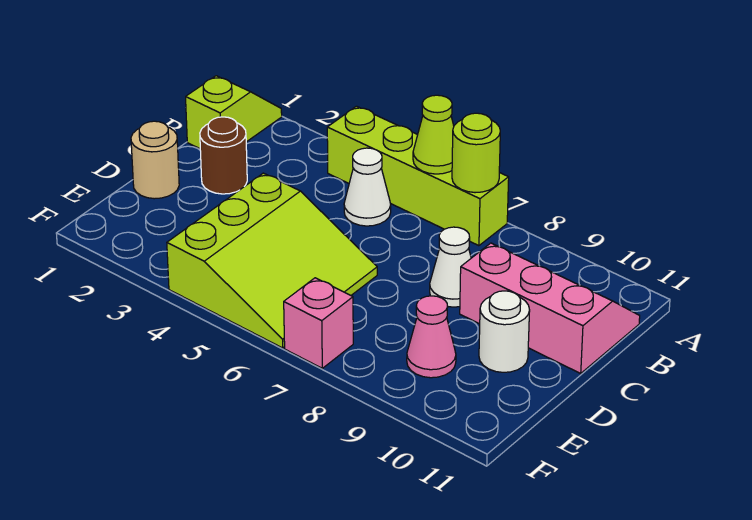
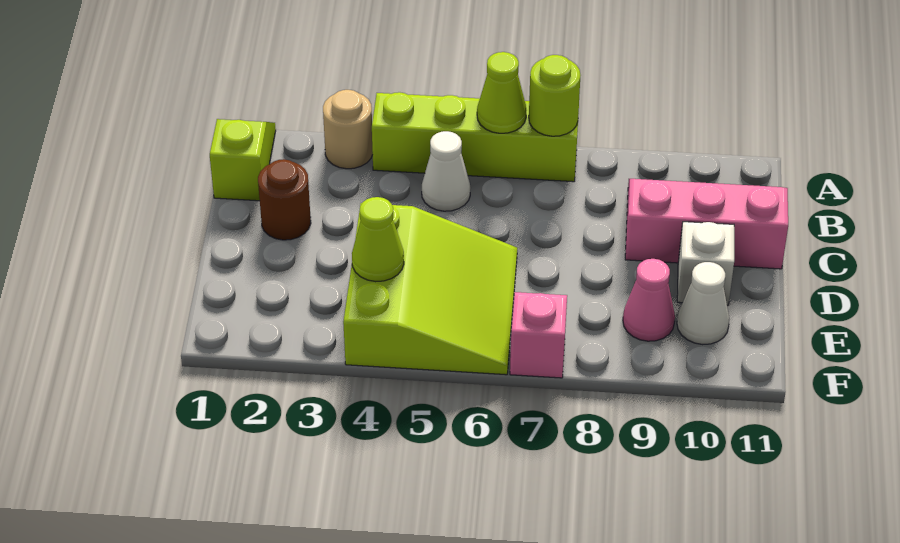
white 1x1 cone [430,227,471,307] -> white 1x1 cone moved to [677,262,729,345]
tan 1x1 round brick [131,121,179,199] -> tan 1x1 round brick moved to [323,90,373,169]
white 1x1 round brick [479,291,530,372] -> white 1x1 brick [677,222,734,305]
none -> lime 1x1 cone [352,197,404,282]

